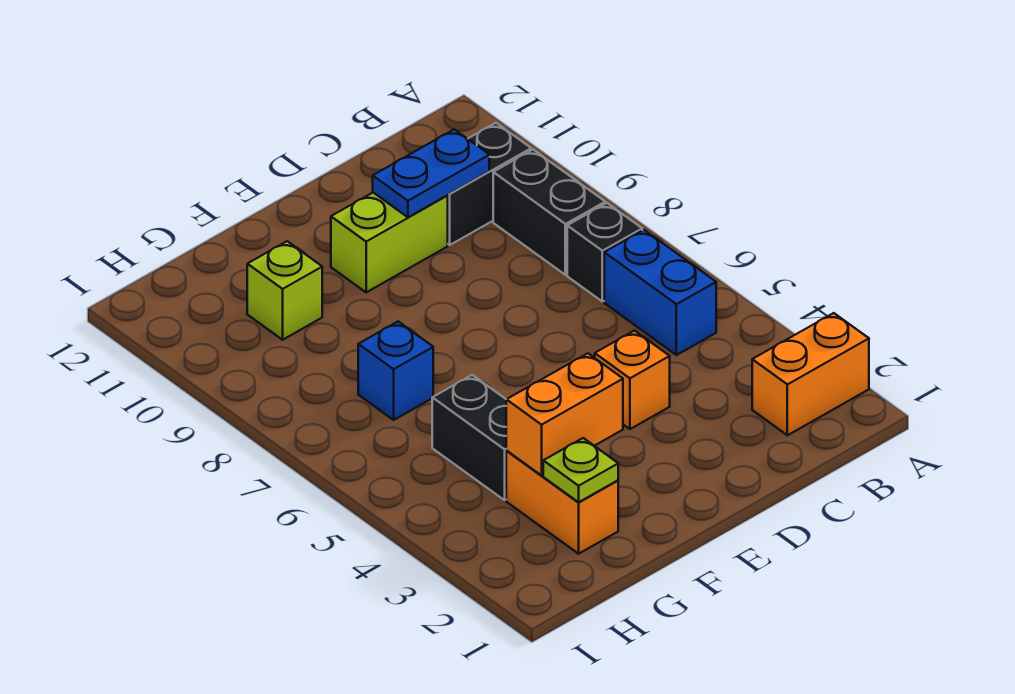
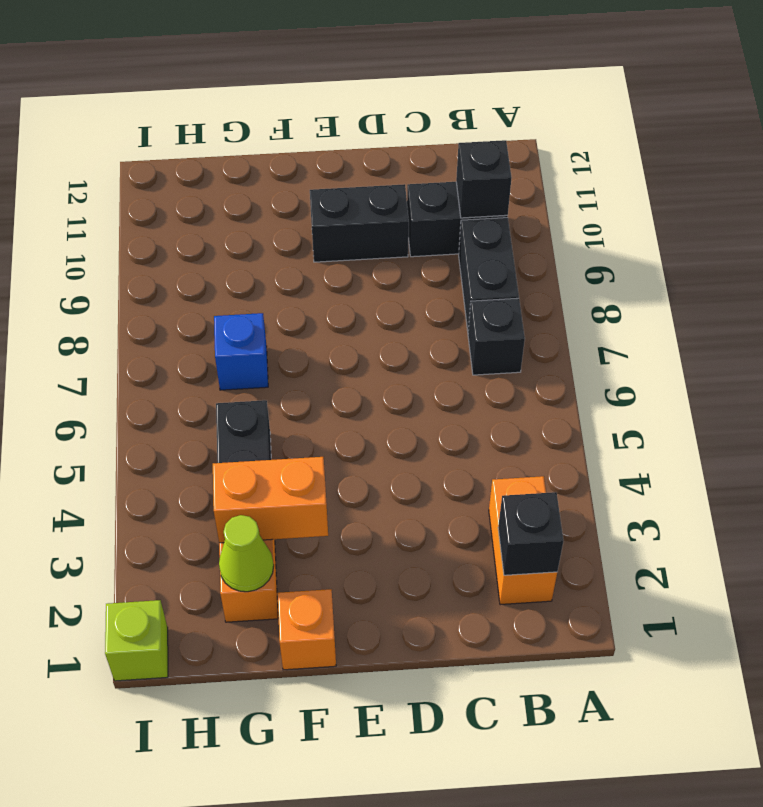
orange 1x2 brick [752,313,869,435] -> orange 1x2 brick turned to [489,476,557,605]
none -> black 1x1 brick [498,492,564,575]
blue 1x2 brick [604,230,716,355] -> none
none -> black 1x1 brick [456,140,512,218]
blue 1x2 plate [373,129,489,217] -> none
orange 1x1 brick [595,331,670,429] -> orange 1x1 brick moved to [278,589,336,670]
lime 1x2 brick [331,193,448,292] -> black 1x2 brick [310,184,409,262]
lime 1x1 plate [543,438,618,502] -> lime 1x1 cone [219,515,274,592]
lime 1x1 brick [247,241,322,340] -> lime 1x1 brick moved to [105,600,168,681]

